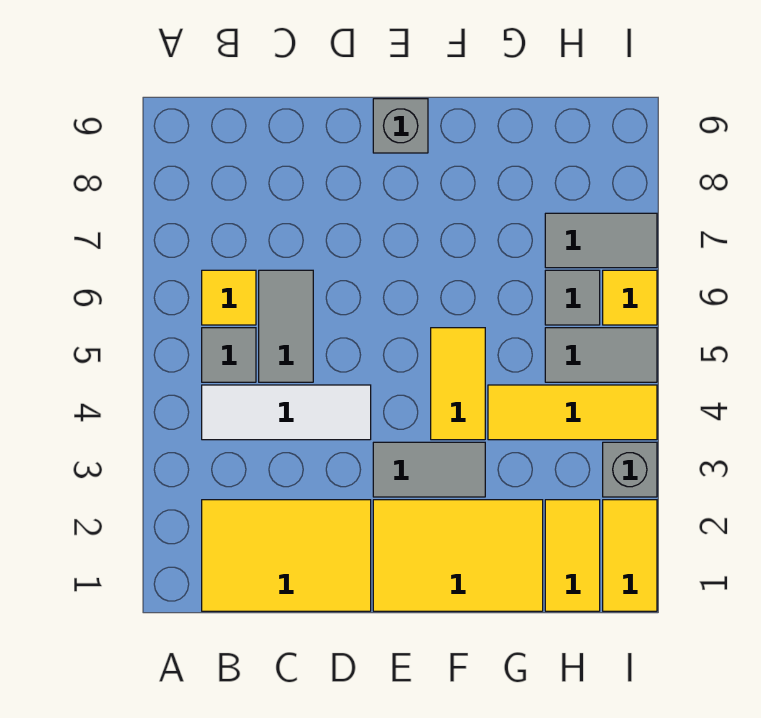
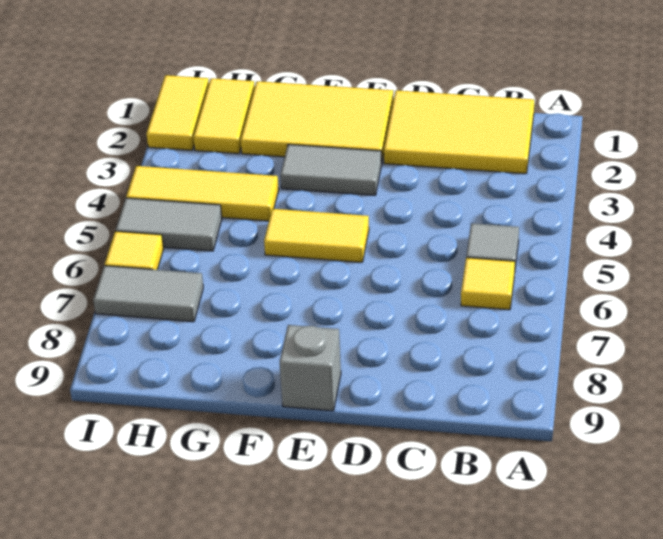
white 1x3 tile [202,385,371,440] -> none
grey 1x2 tile [259,270,313,382] -> none
yellow 1x2 tile [431,328,485,440] -> yellow 1x2 tile turned to [264,209,369,262]
grey 1x1 tile [545,270,600,325] -> none
grey 1x1 brick [603,442,657,497] -> none

